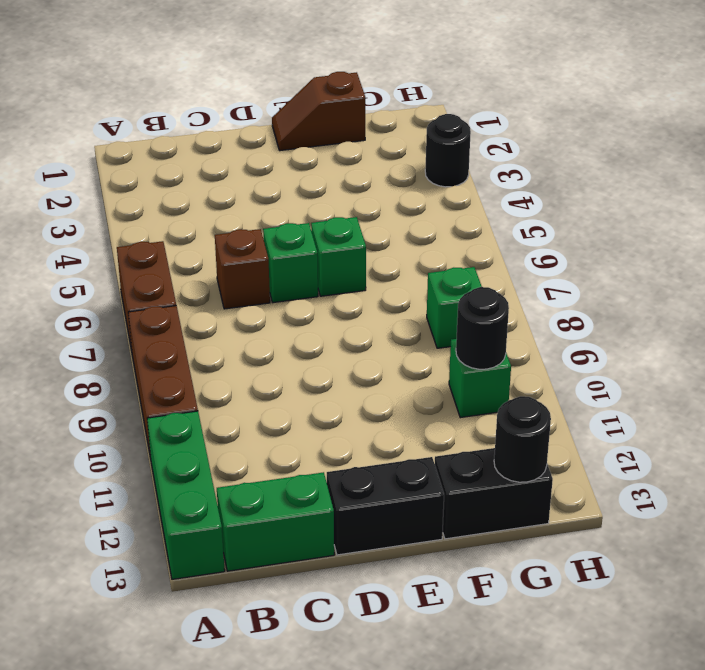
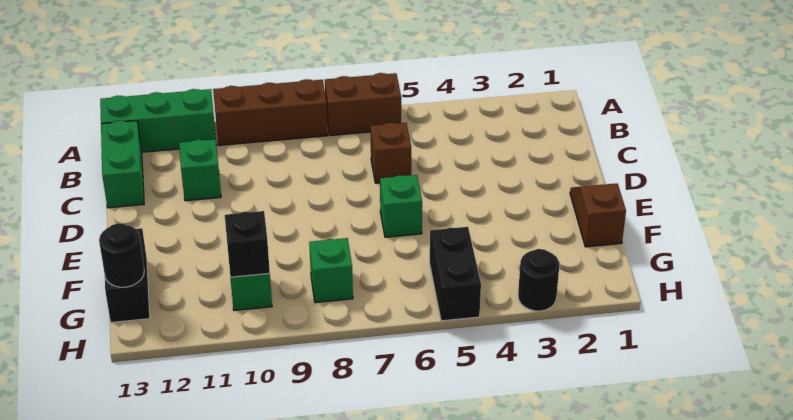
green 1x1 brick [263,223,318,303] -> green 1x1 brick moved to [179,139,221,201]
black 1x2 brick [327,457,444,555] -> black 1x2 brick moved to [430,227,481,321]
black 1x1 round brick [456,287,509,369] -> black 1x1 brick [225,211,270,277]

